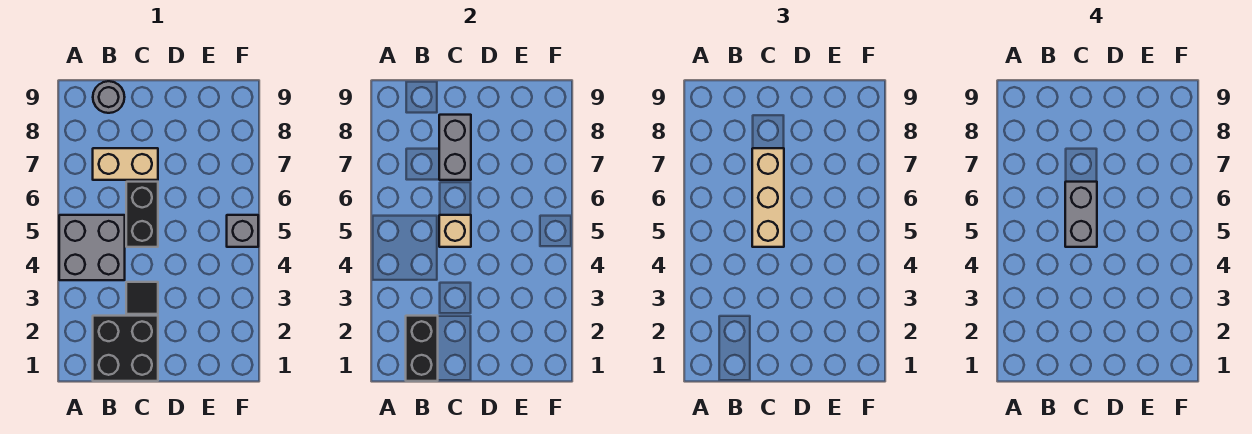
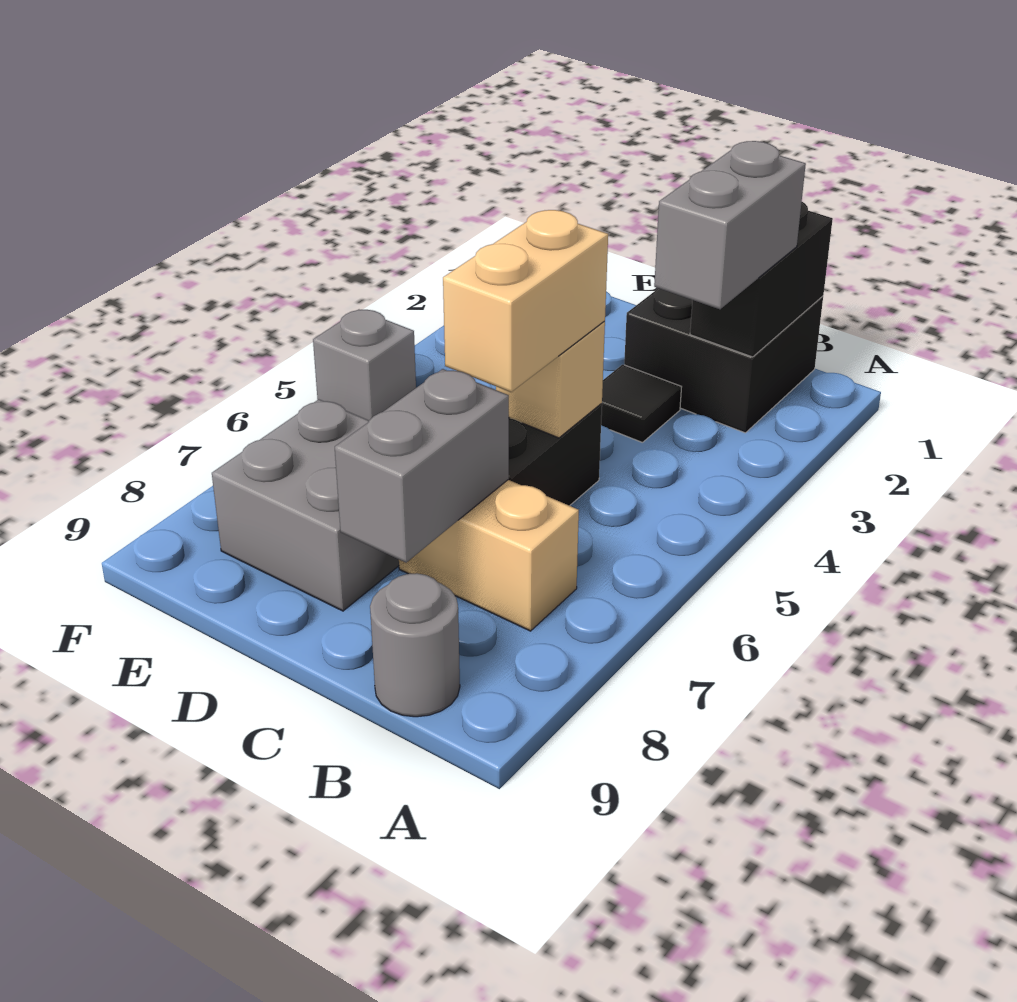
grey 2x2 brick [59,215,125,280] -> grey 2x2 brick moved to [212,399,399,611]
tan 1x3 brick [752,148,784,247] -> tan 1x2 brick [443,210,608,392]
grey 1x2 brick [1065,182,1097,247] -> grey 1x2 brick moved to [654,141,806,309]

